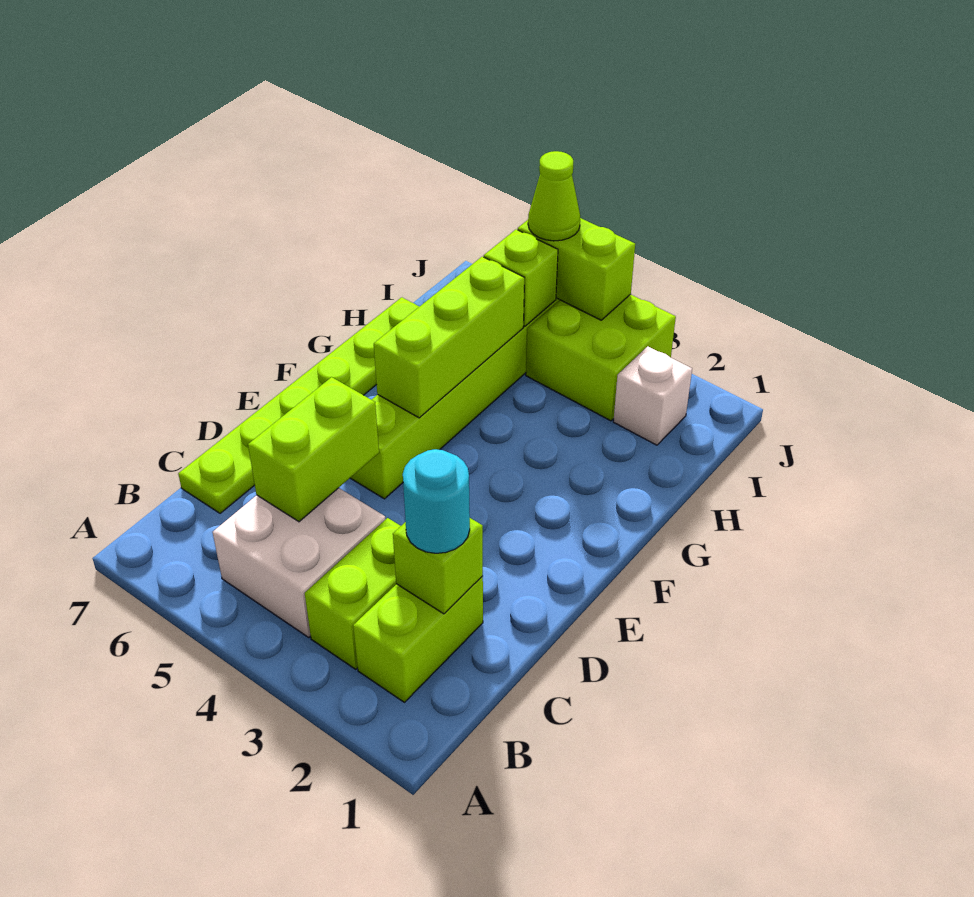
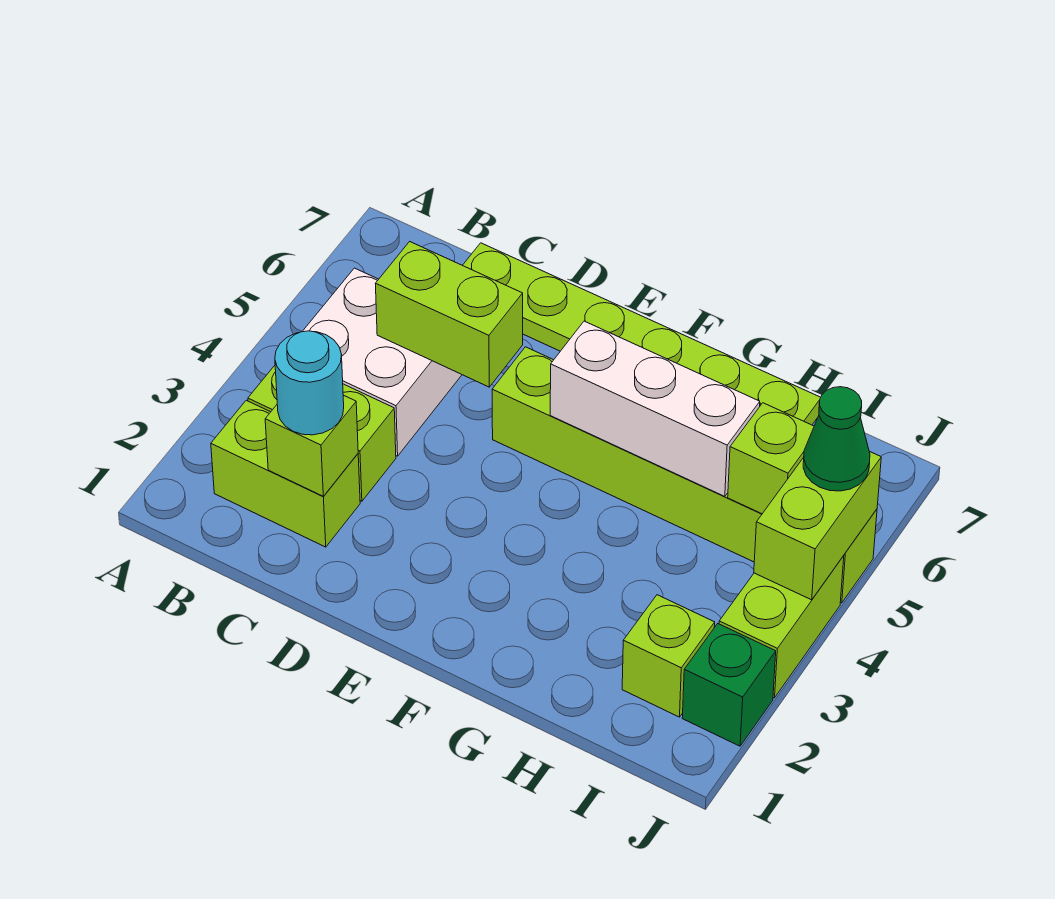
lime 1x3 brick [374,257,524,418] -> white 1x3 brick [550,321,760,496]
white 1x1 brick [613,346,692,445] -> lime 1x1 brick [622,595,715,717]
lime 2x2 brick [526,294,676,421] -> lime 1x2 brick [719,556,844,698]
none -> green 1x1 brick [682,624,776,746]
lime 1x1 cone [528,151,580,241] -> green 1x1 cone [803,387,870,491]

